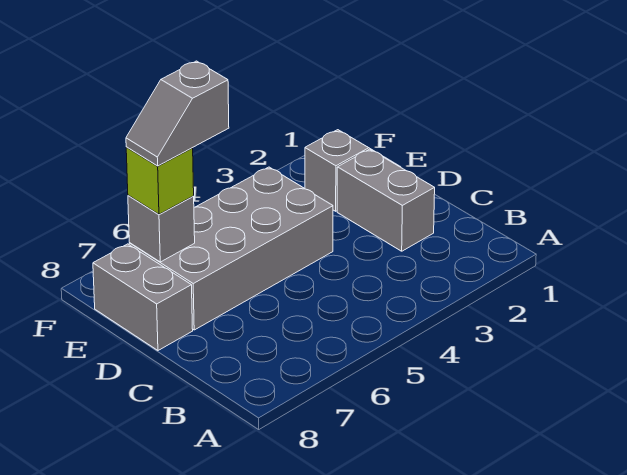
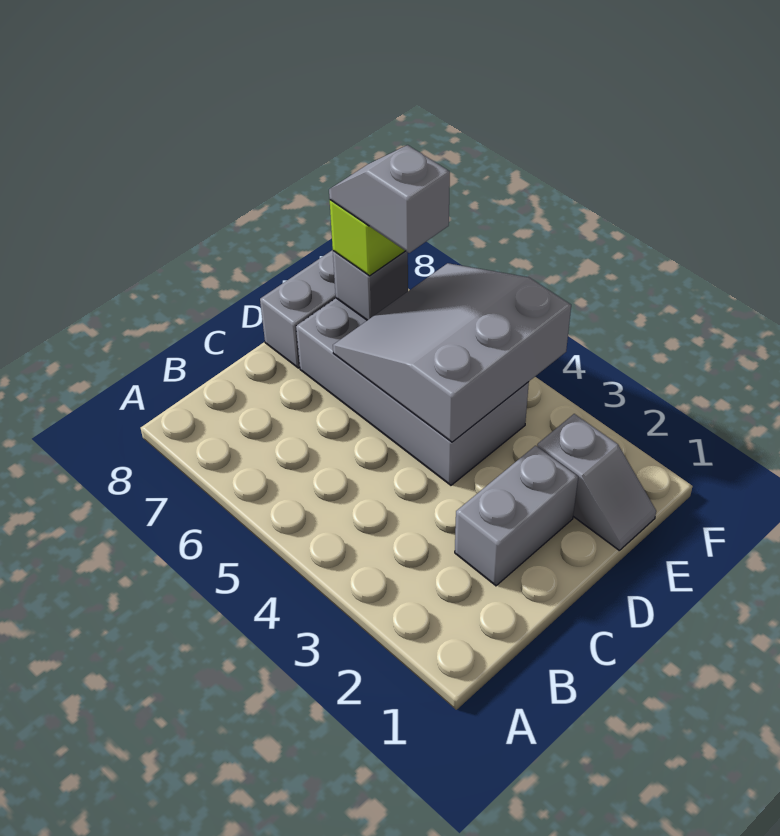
none -> grey 3x3 slope [333,263,571,442]

